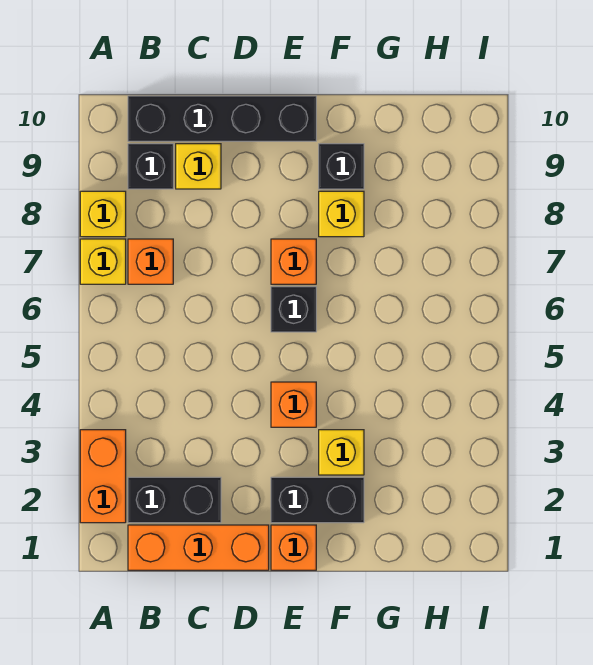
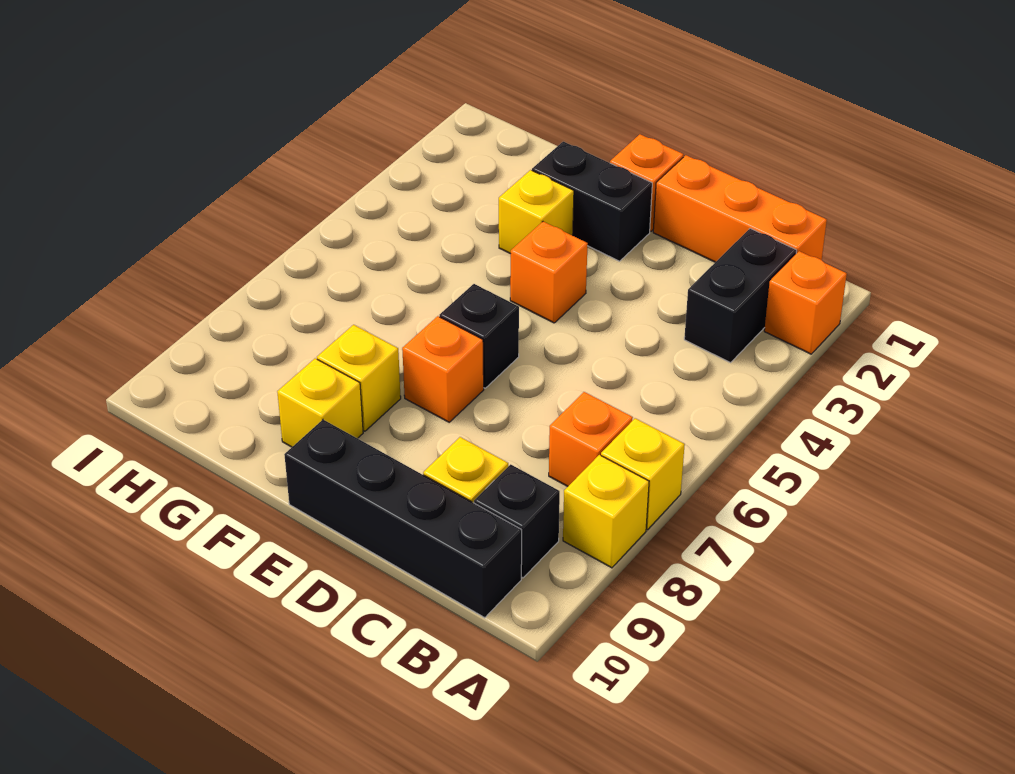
orange 1x2 brick [80,430,126,523] -> orange 1x1 brick [764,251,847,354]
black 1x2 brick [128,477,221,523] -> black 1x2 brick turned to [684,228,797,363]
black 1x1 brick [319,144,364,189] -> yellow 1x1 brick [277,359,363,447]

